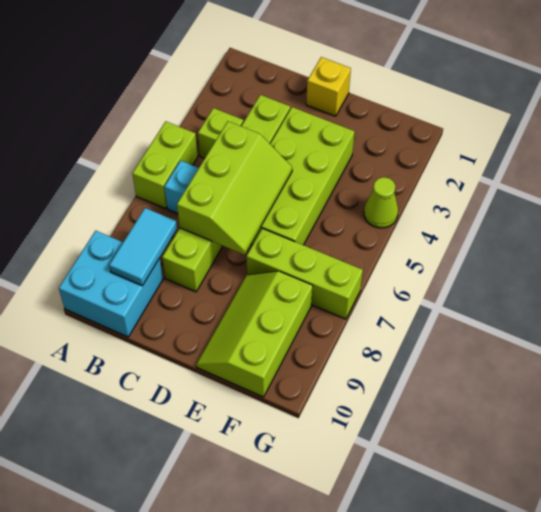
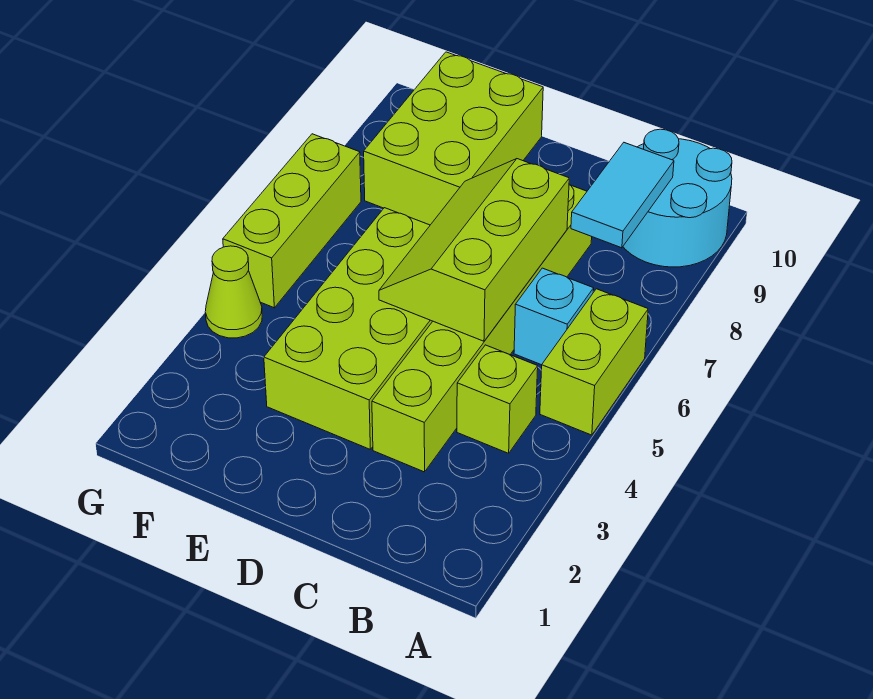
cyan 2x2 brick [59,231,163,337] -> cyan 2x2 round brick [623,129,732,267]
yellow 1x1 brick [306,57,351,116] -> none
lime 1x3 brick [246,228,363,319] -> lime 1x3 brick turned to [223,134,361,308]
lime 2x3 slope [196,271,312,397] -> lime 2x3 brick [364,52,543,225]

